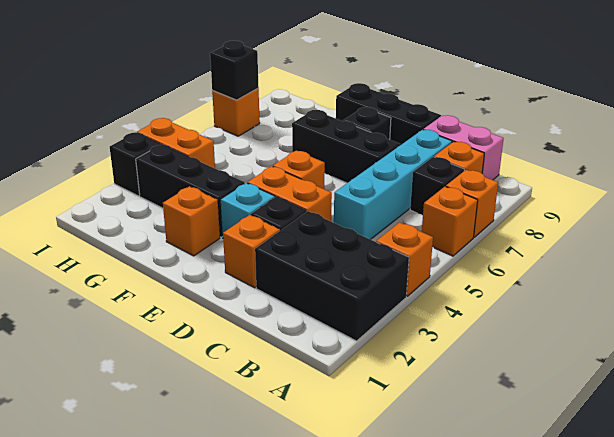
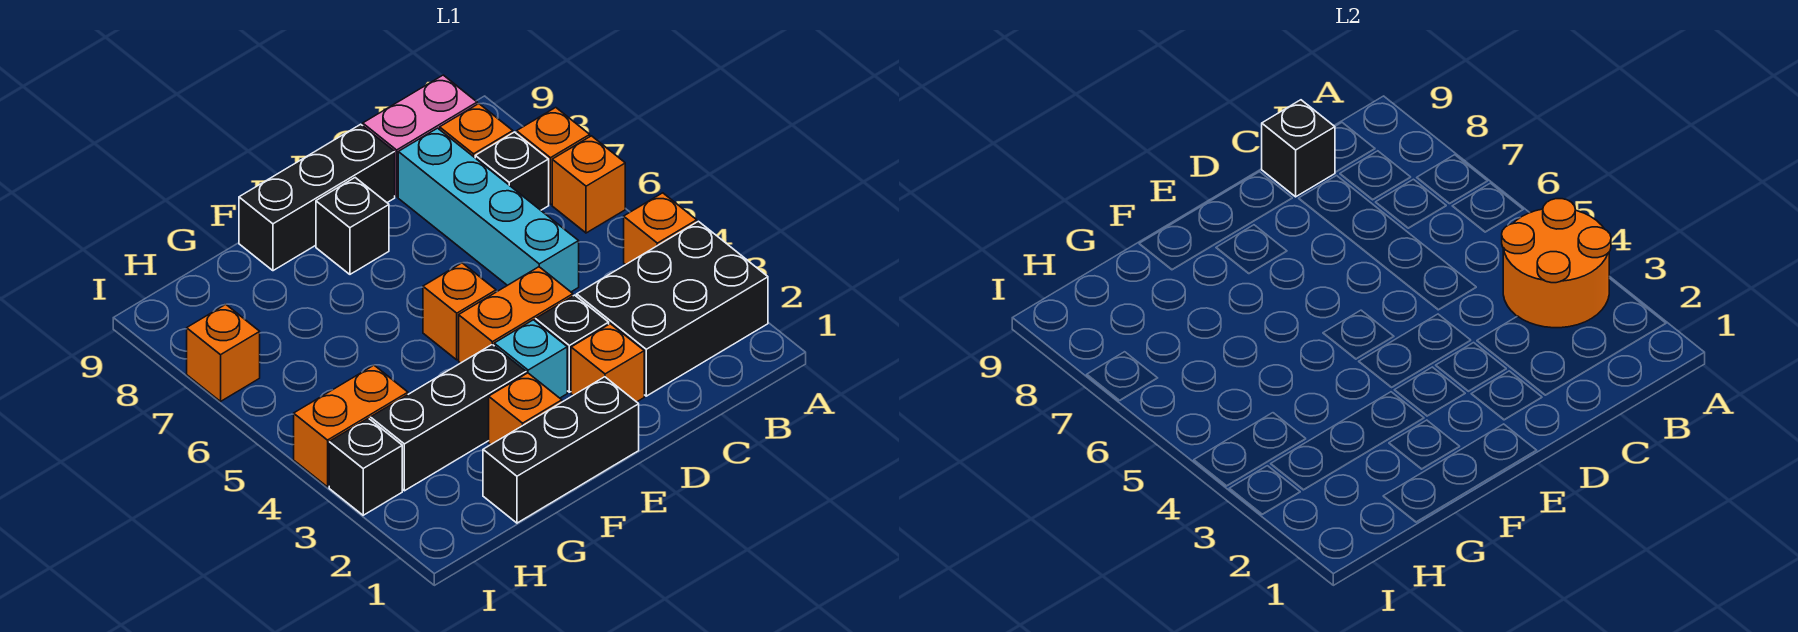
none -> orange 2x2 round brick [1502,199,1611,328]
black 1x3 brick [292,110,400,183] -> black 1x3 brick moved to [483,377,639,523]
black 1x1 brick [210,41,259,100] -> black 1x1 brick moved to [1262,100,1335,197]

